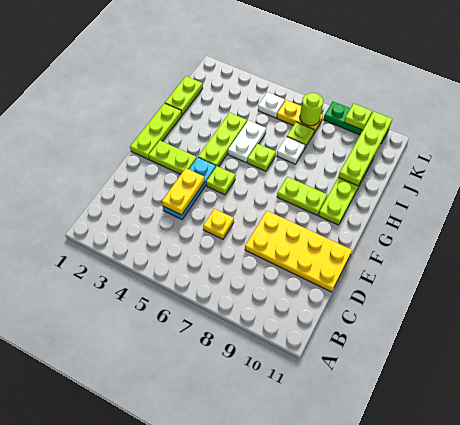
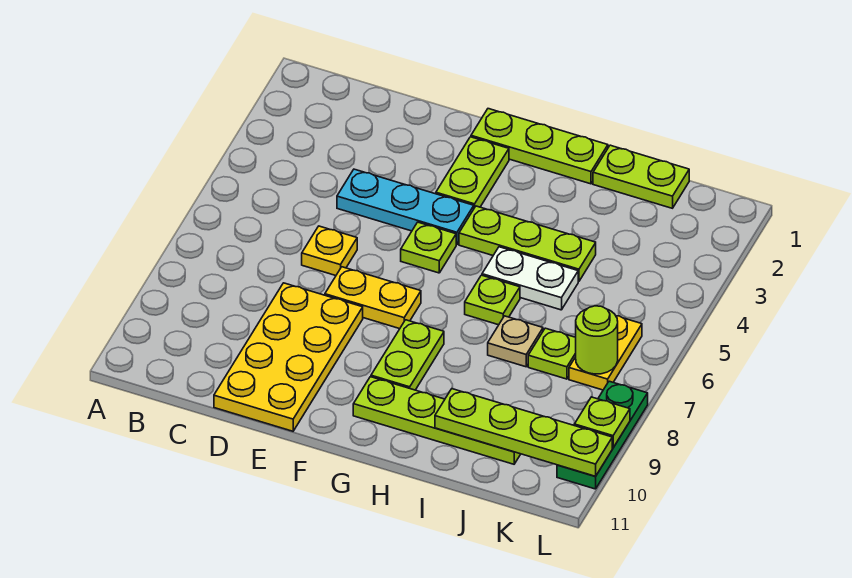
yellow 1x2 plate [162,168,205,215] -> yellow 1x2 plate moved to [325,267,421,329]
white 1x1 plate [277,137,305,164] -> tan 1x1 plate [488,316,543,367]
white 1x1 plate [258,92,285,118] -> none

